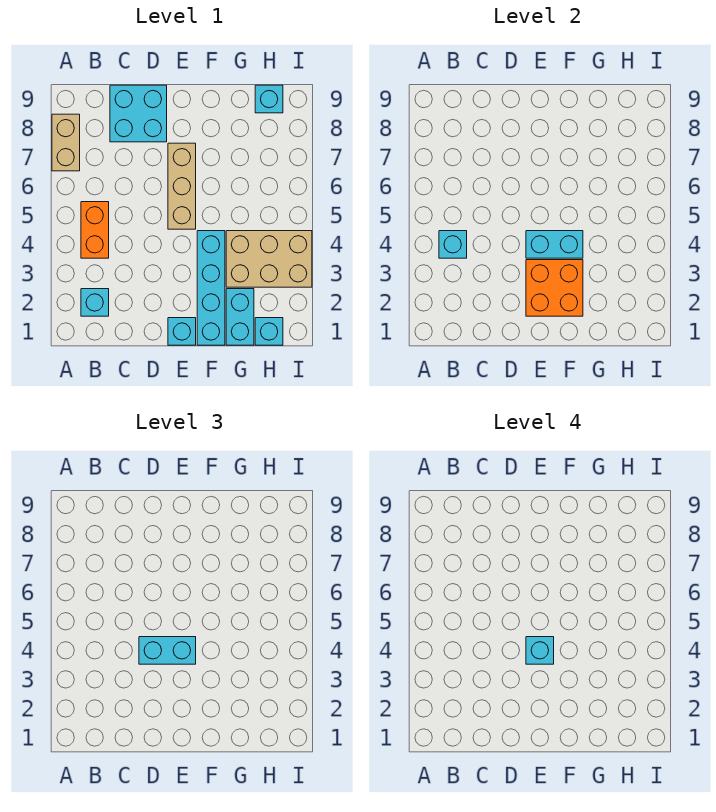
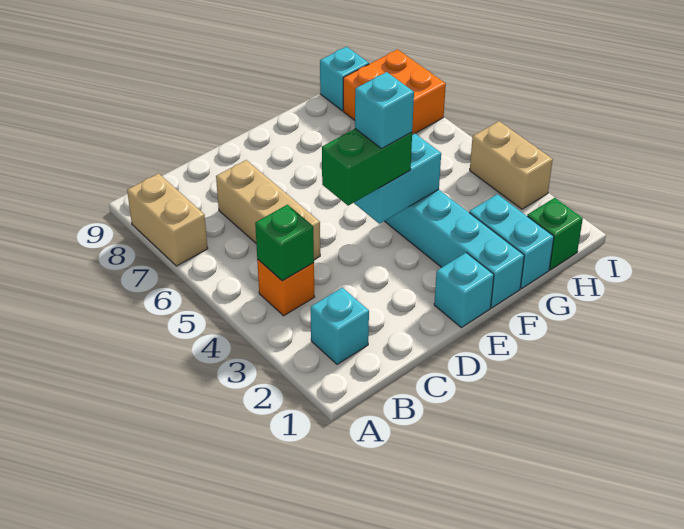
orange 1x2 brick [81,202,109,258] -> orange 1x1 brick [257,259,314,316]
cyan 1x1 brick [439,231,467,258] -> green 1x1 brick [255,205,314,281]
cyan 2x2 brick [110,85,167,142] -> none
cyan 1x2 brick [139,637,196,664] -> green 1x2 brick [322,129,412,206]
orange 2x2 brick [526,260,583,316] -> orange 2x2 brick moved to [343,49,446,135]
tan 1x3 brick [168,143,196,229] -> tan 1x3 brick moved to [216,160,320,260]
tan 2x3 brick [226,231,312,287] -> tan 1x2 brick [470,121,553,209]
cyan 1x1 brick [255,318,283,345] -> green 1x1 brick [527,198,583,270]

